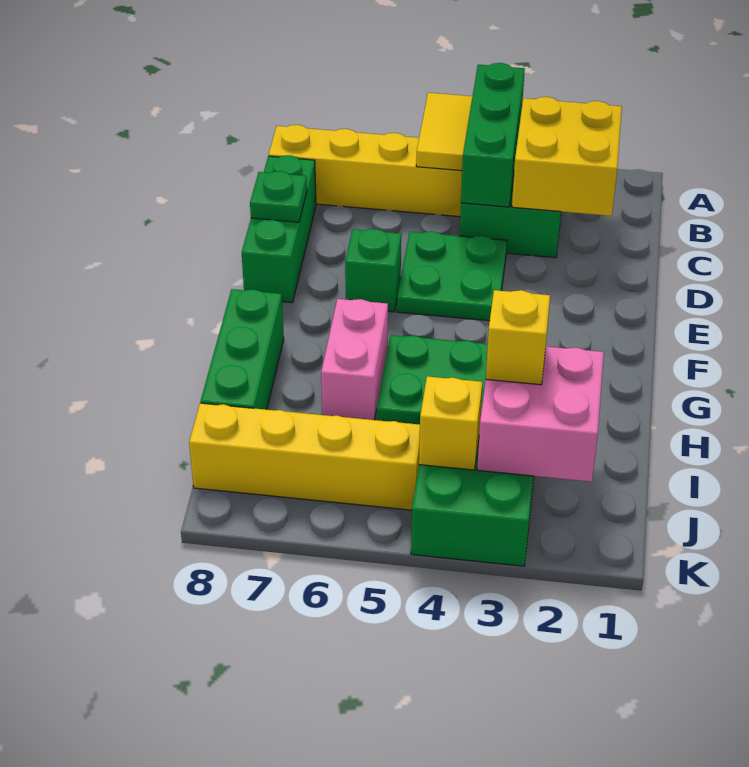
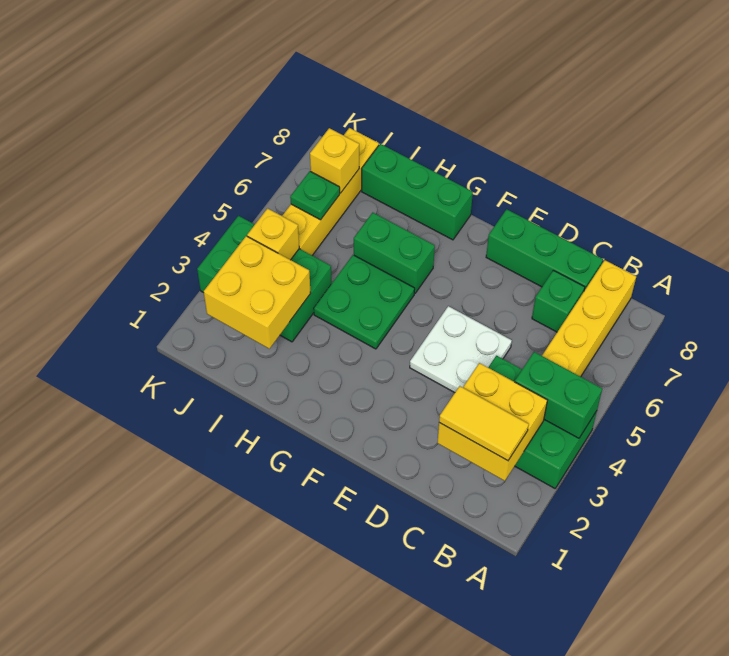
green 1x3 brick [461,63,525,207] -> green 1x2 brick [515,352,602,438]
yellow 1x2 tile [416,93,472,171] -> yellow 1x2 tile moved to [439,386,529,461]
green 2x2 plate [397,231,507,321] -> white 2x2 plate [410,306,512,393]
green 1x1 plate [250,171,307,222] -> green 1x1 plate moved to [290,171,340,220]
green 1x1 brick [345,229,401,312] -> green 1x1 brick moved to [532,270,585,332]
pink 1x2 brick [321,299,388,420] -> green 1x2 brick [354,213,435,293]
pink 2x2 brick [477,346,604,482] -> yellow 2x2 brick [204,236,311,349]
yellow 1x1 brick [486,290,550,385] -> yellow 1x1 brick moved to [310,128,359,193]

